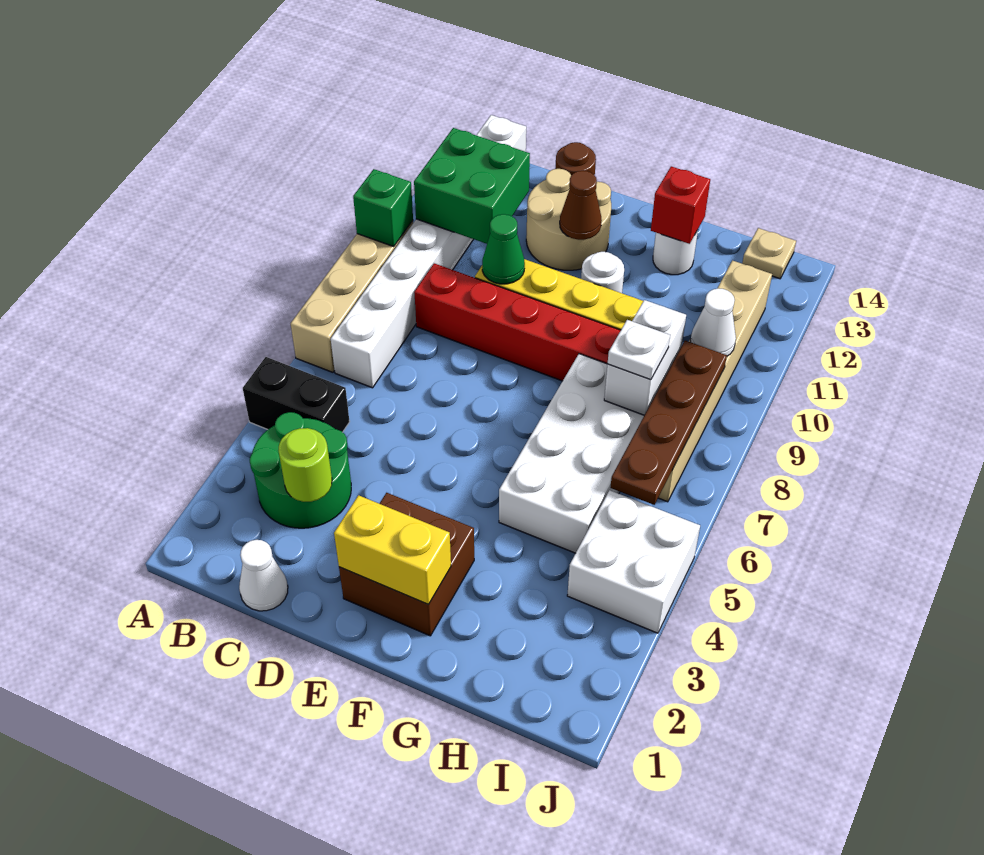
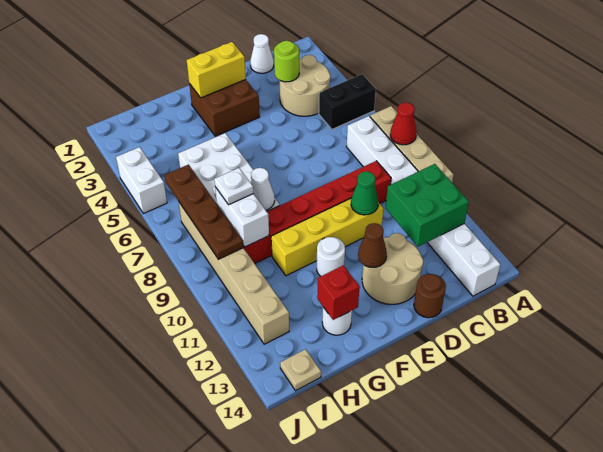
none -> red 1x1 cone [390,102,417,145]
green 1x1 brick [353,169,413,247] -> none
green 2x2 round brick [250,412,351,528] -> tan 2x2 round brick [279,55,330,116]
white 2x2 brick [567,490,700,633] -> white 1x2 brick [116,147,167,214]
white 1x1 cone [691,288,736,356] -> white 1x1 cone moved to [251,168,275,210]

